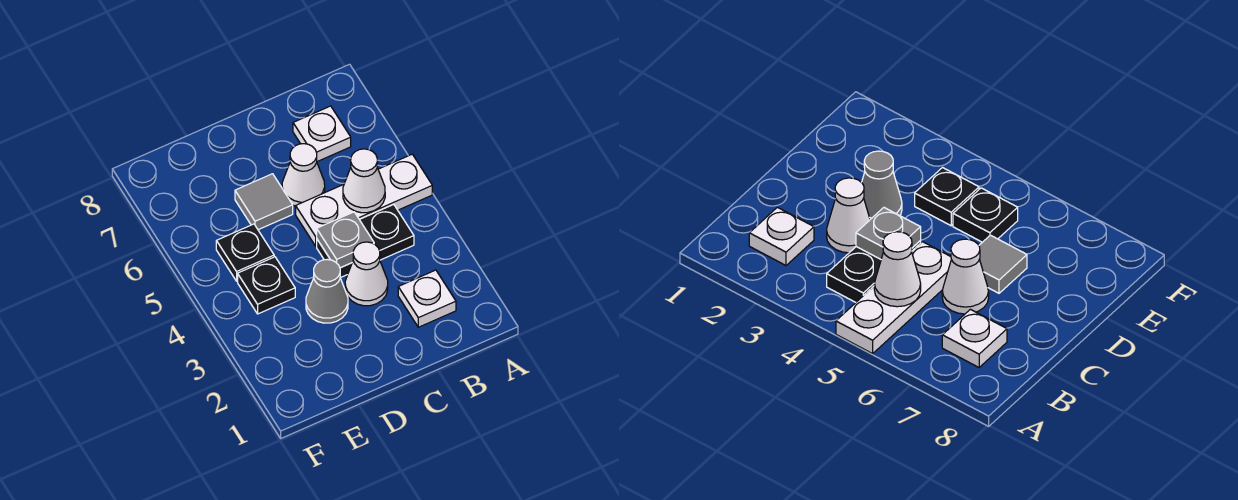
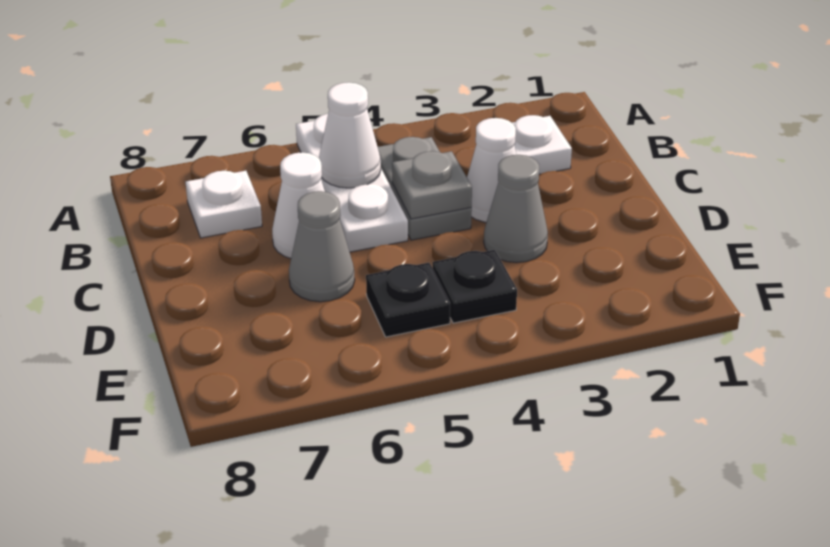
black 1x2 plate [317,205,414,278] -> grey 1x2 plate [378,137,472,240]
grey 1x1 tile [235,174,293,230] -> grey 1x1 cone [289,191,355,302]

